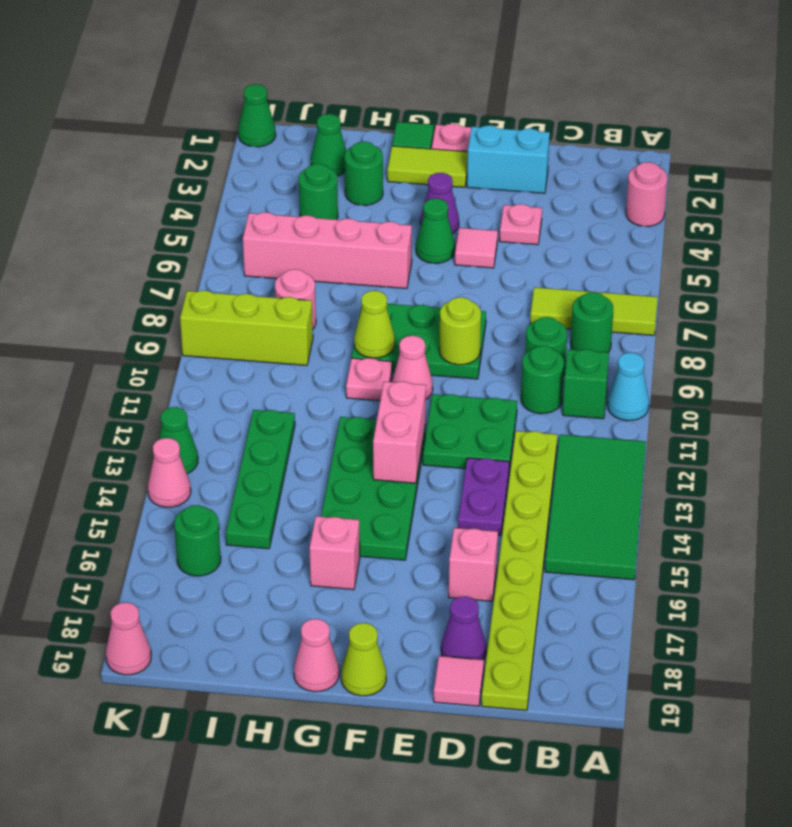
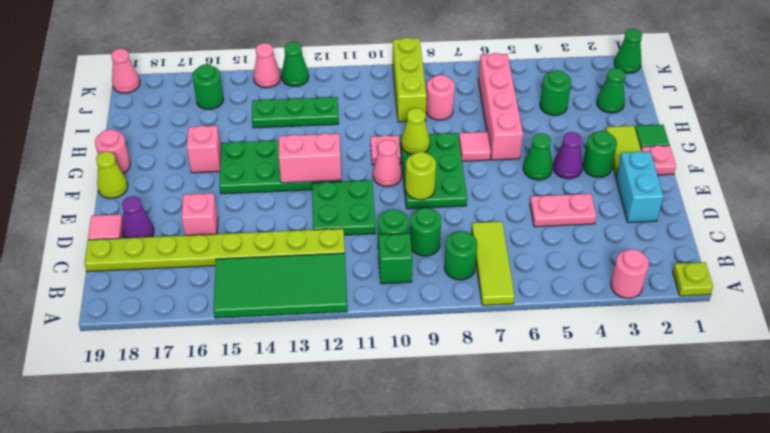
none -> lime 1x1 plate [673,262,713,296]
cyan 1x1 cone [607,353,649,421] -> none
pink 1x1 plate [500,204,542,245] -> pink 1x2 plate [530,194,596,227]
purple 1x2 plate [458,458,509,535] -> none
pink 1x1 tile [455,228,498,268] -> pink 1x1 tile moved to [459,132,491,161]
pink 1x1 cone [294,619,339,692] -> pink 1x1 round brick [95,129,130,174]
green 1x1 round brick [345,142,383,205] -> green 1x1 round brick moved to [583,131,617,177]
green 1x4 plate [226,410,295,549] -> green 1x3 plate [252,97,339,128]

